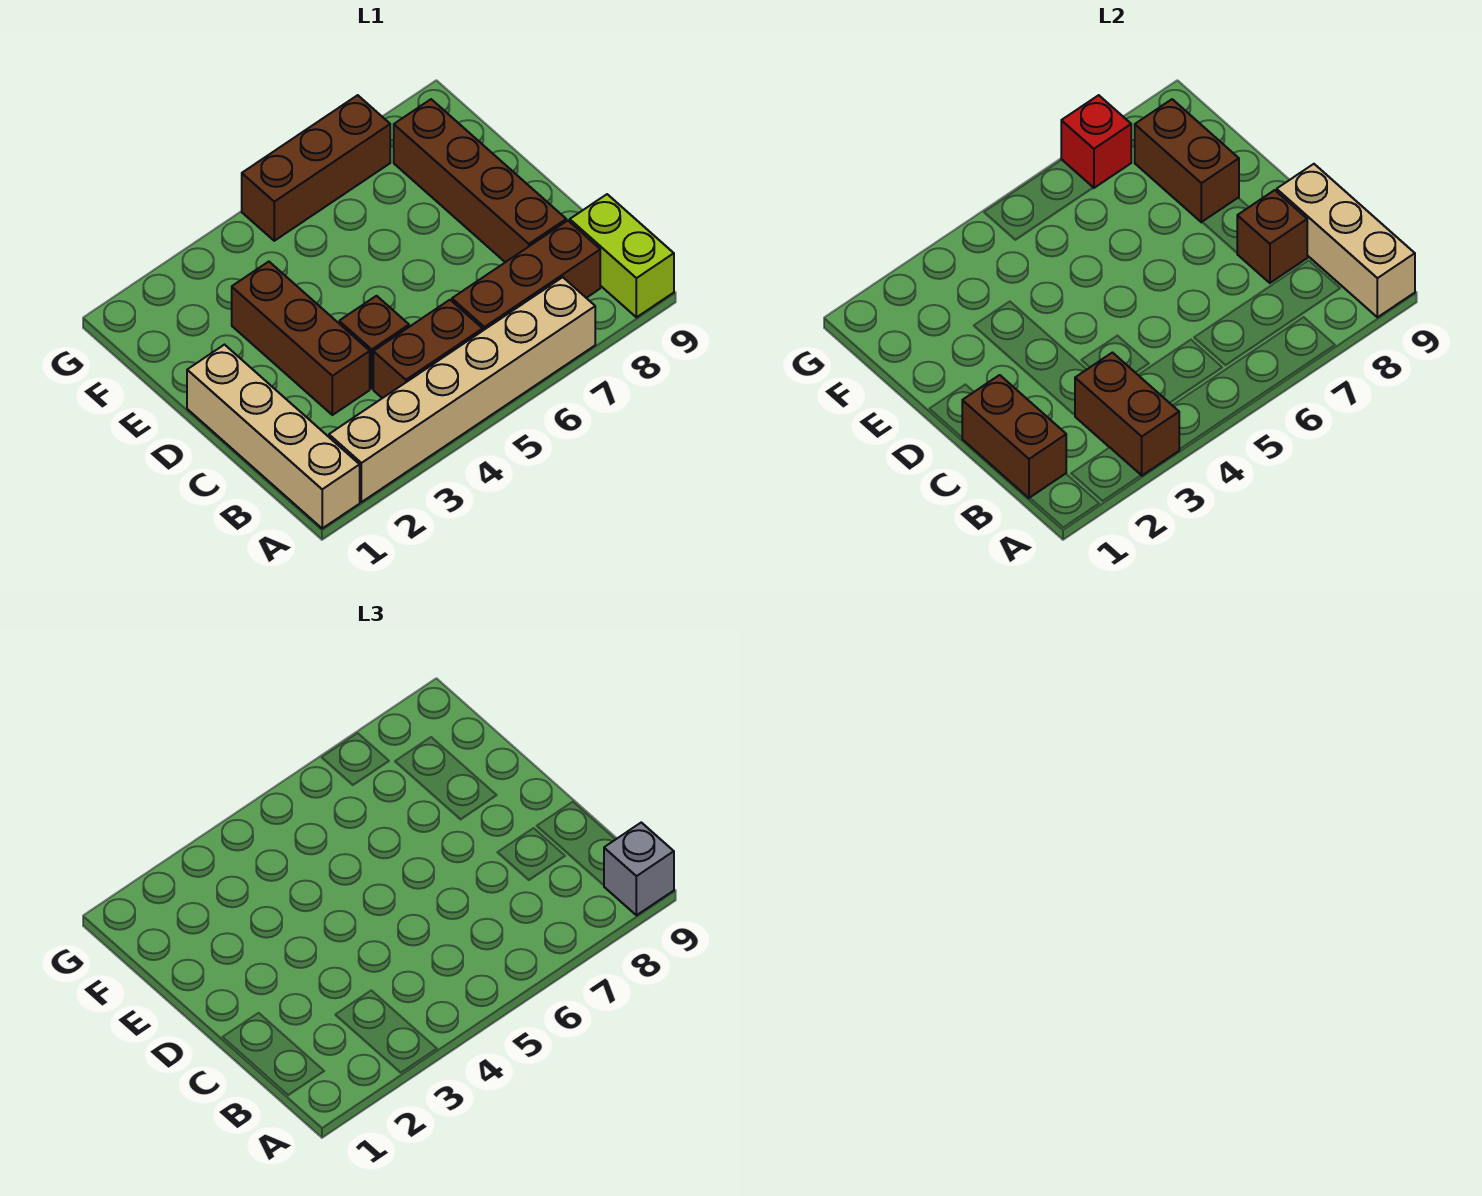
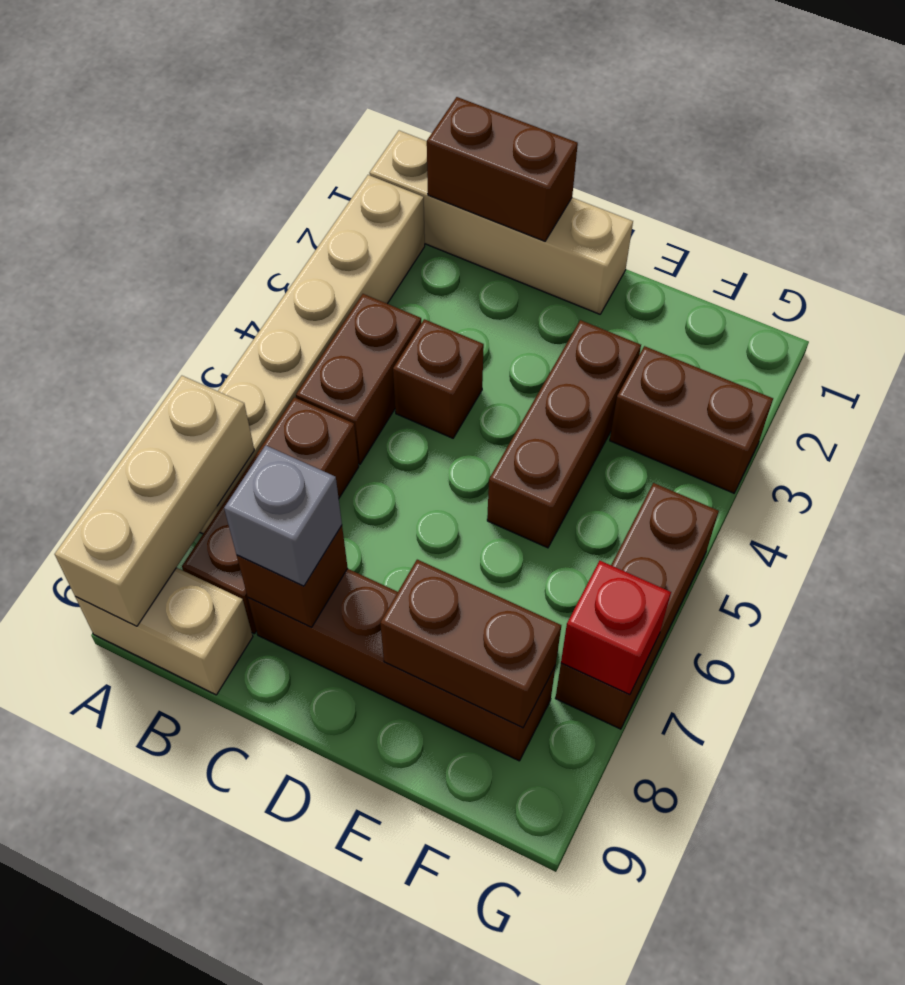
brown 1x2 brick [1075,353,1180,476] -> brown 1x2 brick moved to [610,346,773,493]
lime 1x2 brick [570,194,674,317] -> tan 1x2 brick [75,568,253,695]
tan 1x3 brick [1277,164,1415,317] -> tan 1x3 brick turned to [55,376,254,626]
grey 1x1 brick [604,822,674,915] -> grey 1x1 brick moved to [224,445,342,586]
brown 1x3 brick [232,262,370,415] -> brown 1x3 brick turned to [487,320,641,548]

